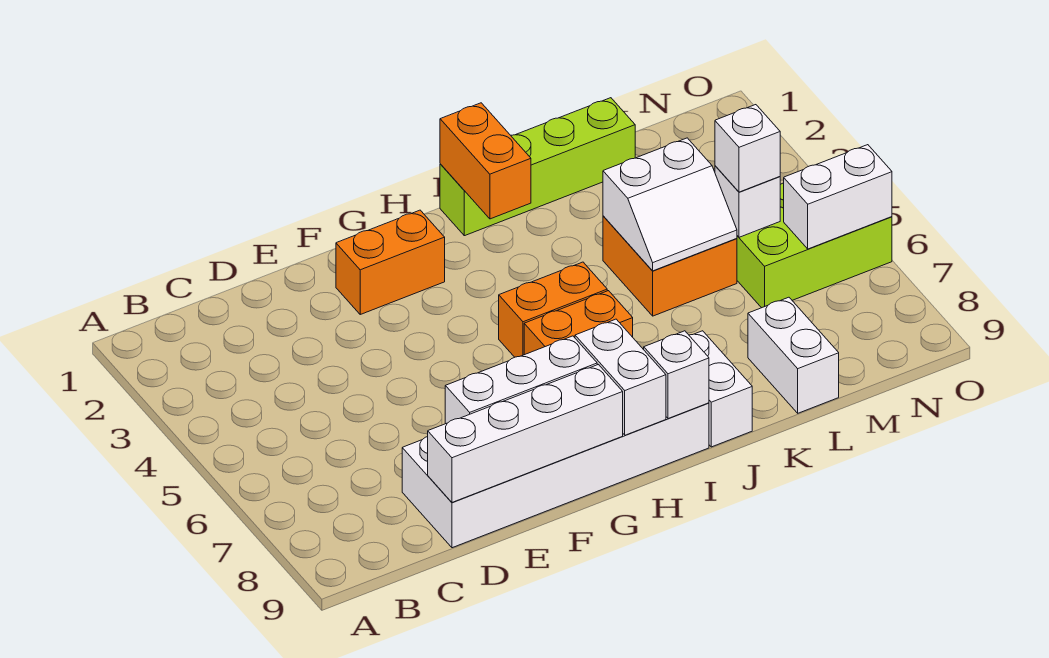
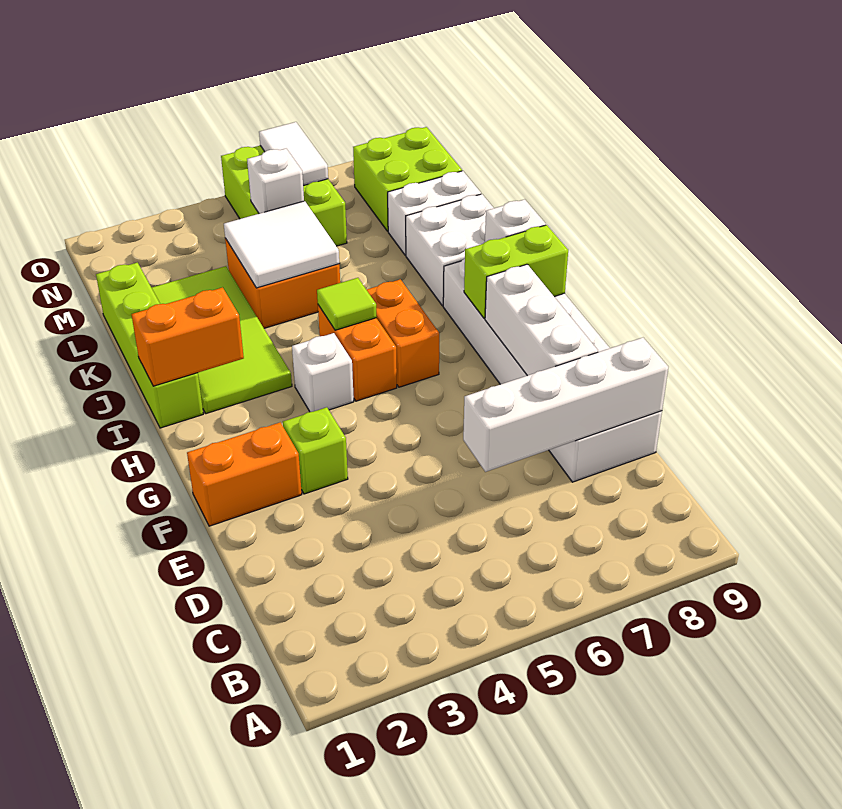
white 1x4 brick [428,365,623,502] -> white 1x4 brick turned to [463,338,668,472]
orange 1x2 brick [336,210,445,314] -> orange 1x2 brick turned to [187,422,302,526]
none -> lime 1x1 brick [283,407,348,494]
white 1x2 brick [575,319,666,435] -> lime 1x2 brick [464,225,568,319]
none -> lime 2x4 tile [152,266,292,414]
none -> lime 1x1 tile [317,278,377,330]
white 1x2 brick [689,331,752,447] -> white 2x2 brick [406,194,493,306]
white 2x2 slope [603,138,737,271] -> white 2x2 tile [224,201,339,288]
white 1x1 brick [715,105,780,192] -> white 1x1 brick moved to [292,333,354,412]
none -> lime 2x2 brick [353,127,462,231]
white 1x2 brick [784,145,892,249] -> white 1x2 tile [259,122,328,186]

